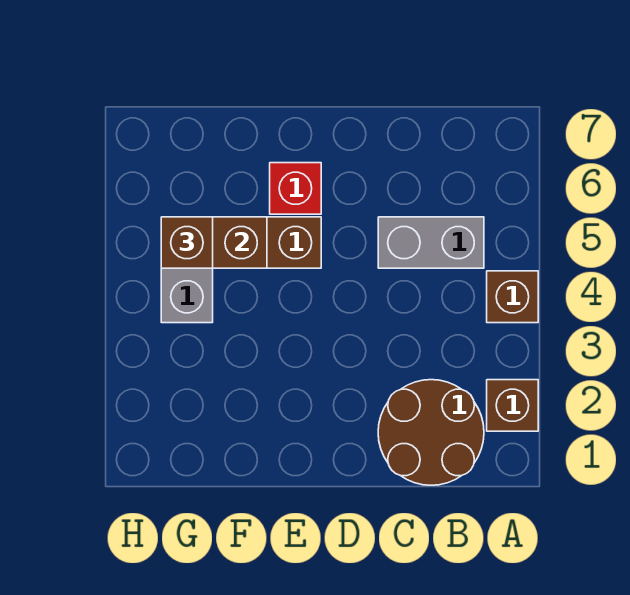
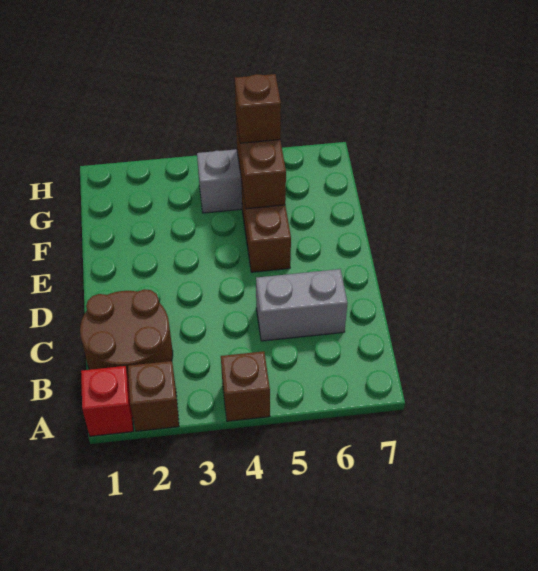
grey 1x2 brick [378,217,484,268] -> grey 1x2 brick turned to [256,269,347,341]
red 1x1 brick [270,163,321,214] -> red 1x1 brick moved to [81,366,133,436]

